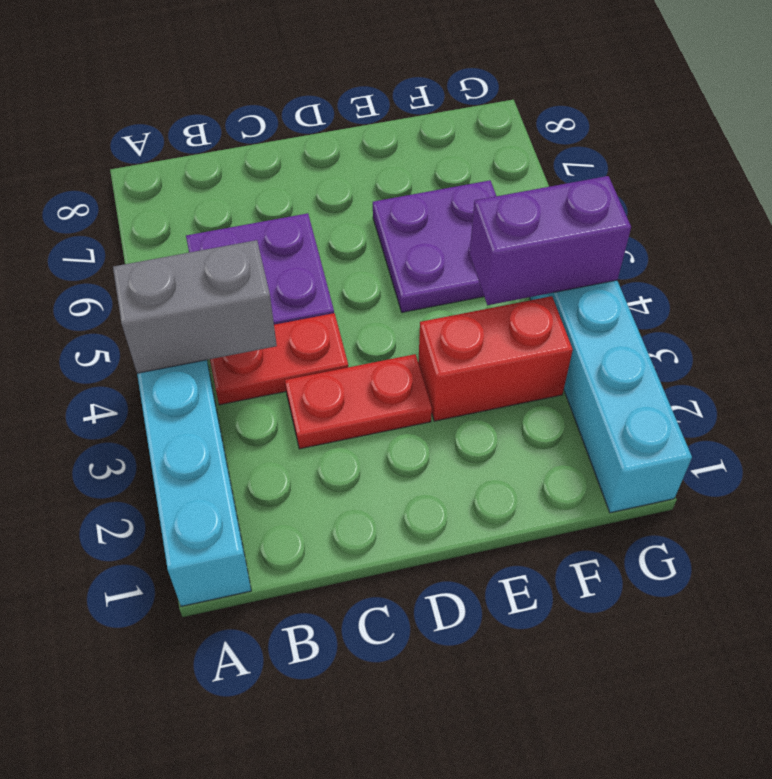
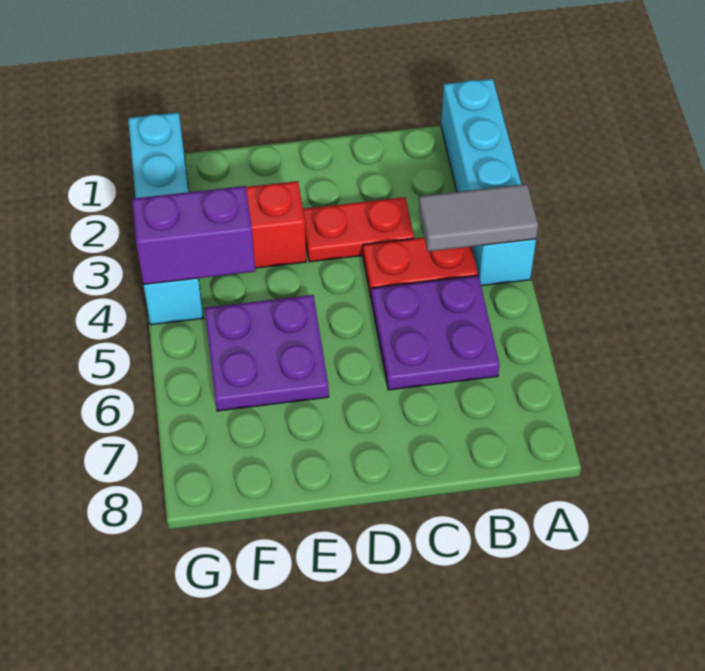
grey 1x2 brick [113,240,277,373] -> grey 1x2 tile [419,184,538,251]

